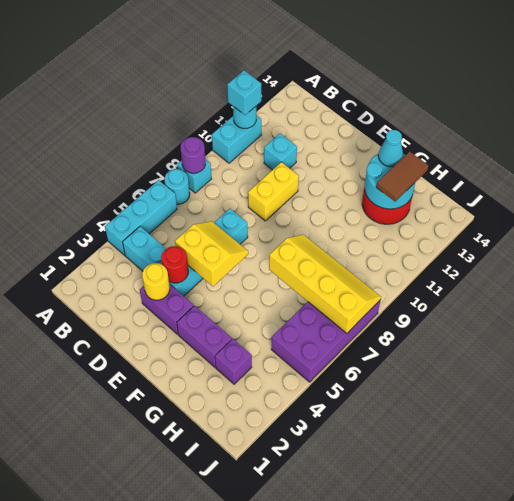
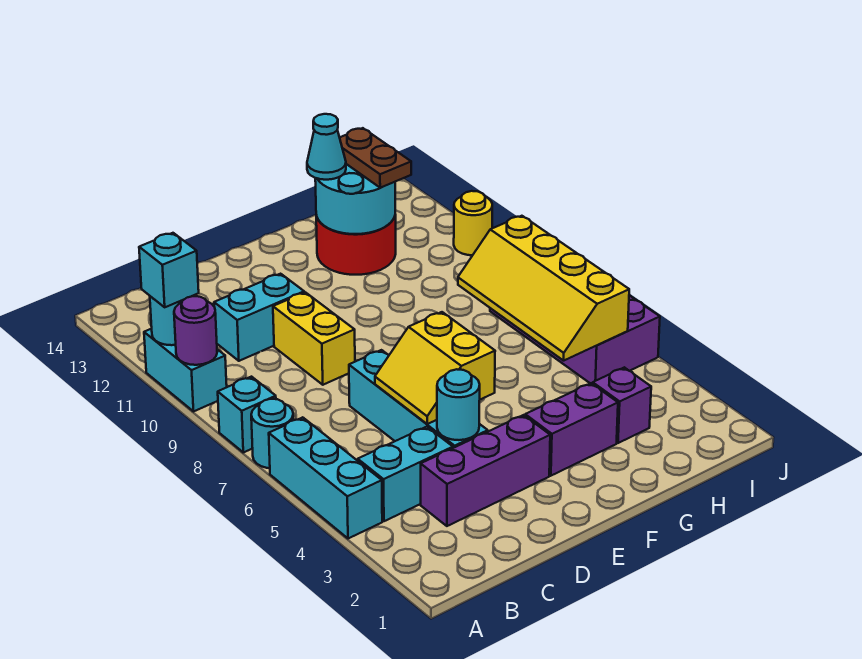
purple 1x1 round brick [181,137,205,173] -> purple 1x1 round brick moved to [174,296,217,365]
cyan 1x1 brick [264,134,297,170] -> cyan 1x2 brick [214,274,304,361]
purple 1x2 brick [140,284,194,334] -> purple 1x3 brick [421,415,550,526]
yellow 1x1 round brick [142,263,170,300] -> yellow 1x1 round brick moved to [454,191,492,255]
red 1x1 round brick [161,246,188,283] -> cyan 1x1 round brick [437,369,480,440]
yellow 2x2 slope [175,221,248,286] -> yellow 2x2 slope turned to [375,312,495,424]
yellow 2x4 slope [269,235,381,333] -> yellow 2x4 slope turned to [458,216,629,361]
brown 1x2 tile [376,151,428,202] -> brown 1x2 plate [340,128,411,188]

